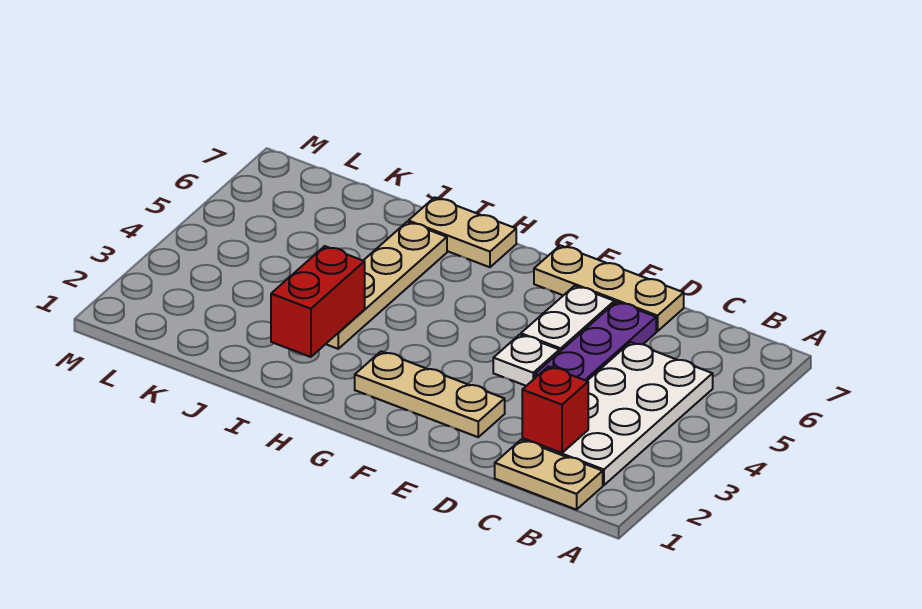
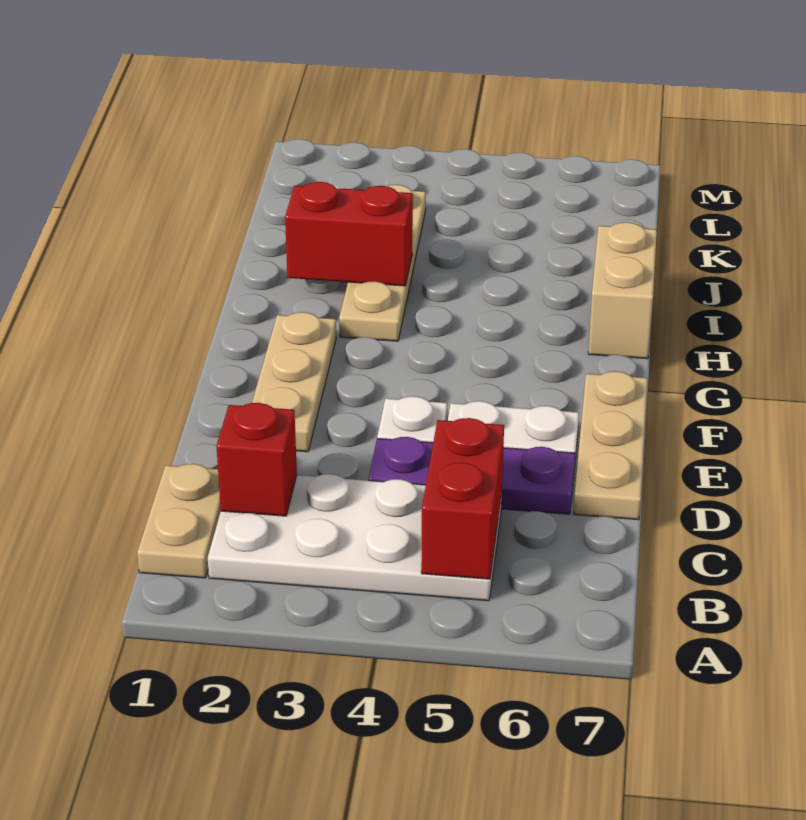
none -> red 1x2 brick [421,418,504,579]
tan 1x2 plate [408,197,516,267] -> tan 1x2 brick [588,222,657,359]
tan 1x4 plate [326,222,447,349] -> tan 1x4 plate turned to [339,185,426,341]

